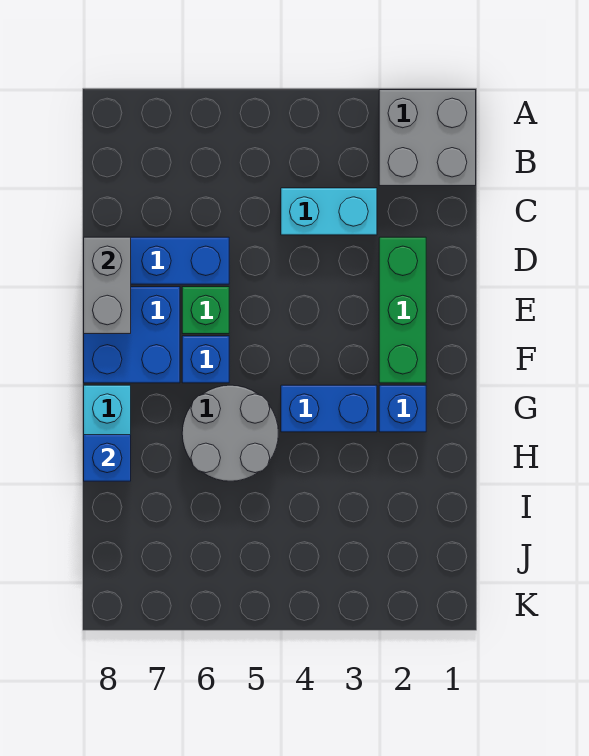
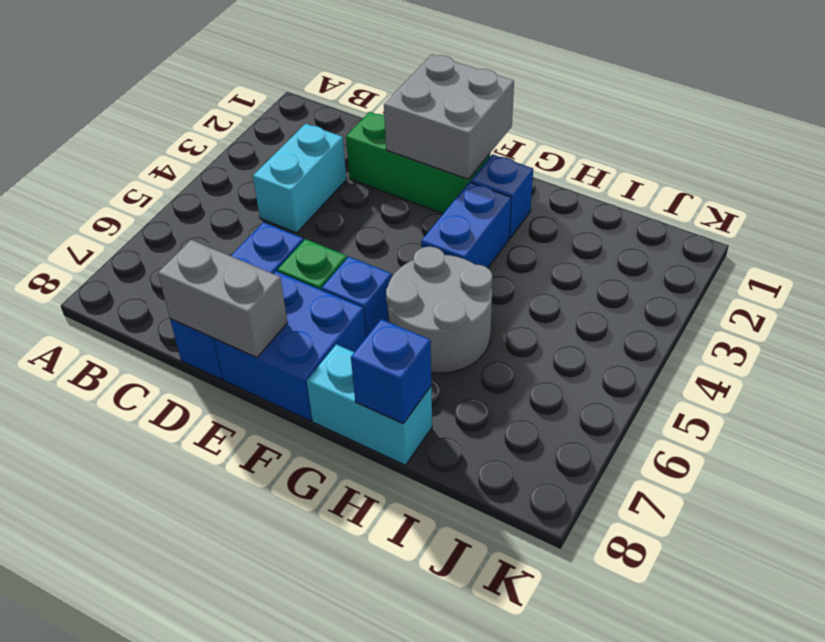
grey 2x2 brick [379,90,476,186] -> grey 2x2 brick moved to [384,54,514,179]

